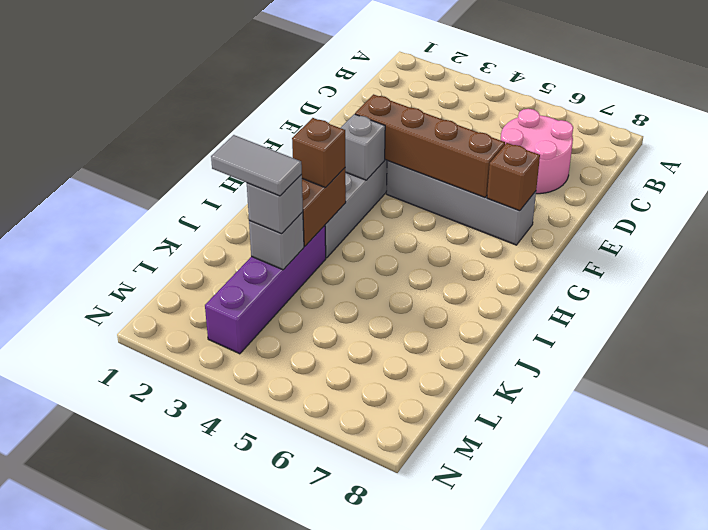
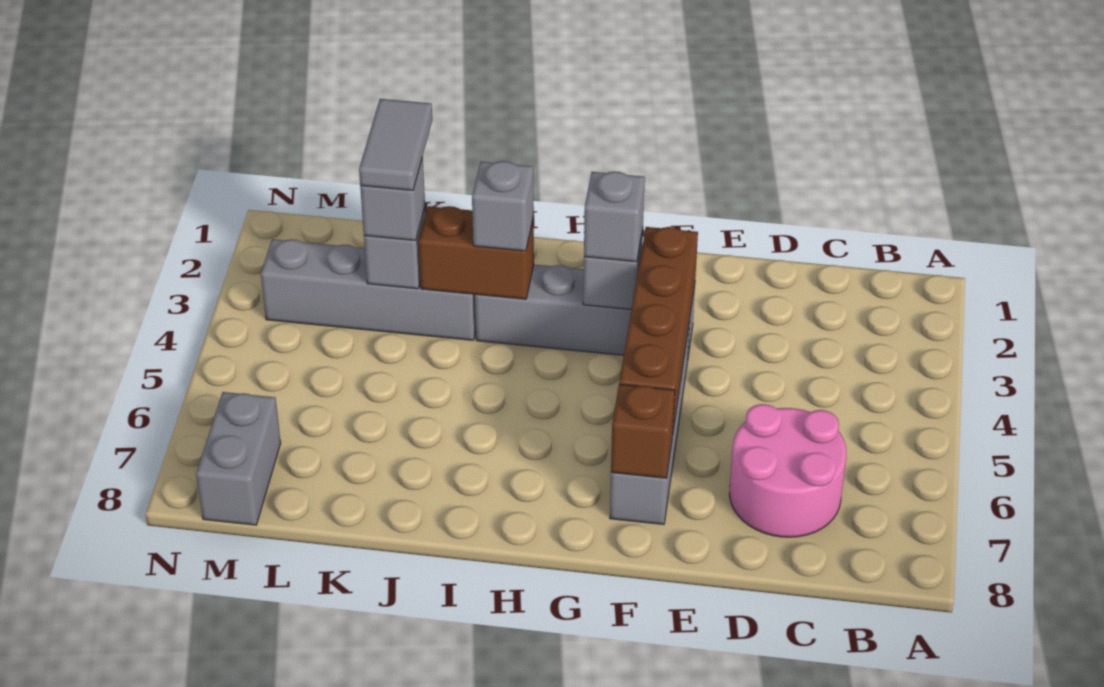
none -> grey 1x1 brick [584,171,645,262]
brown 1x1 brick [292,118,345,188] -> grey 1x1 brick [472,161,534,251]
purple 1x4 brick [205,226,326,354] -> grey 1x4 brick [261,239,476,340]
none -> grey 1x2 brick [196,392,281,525]

